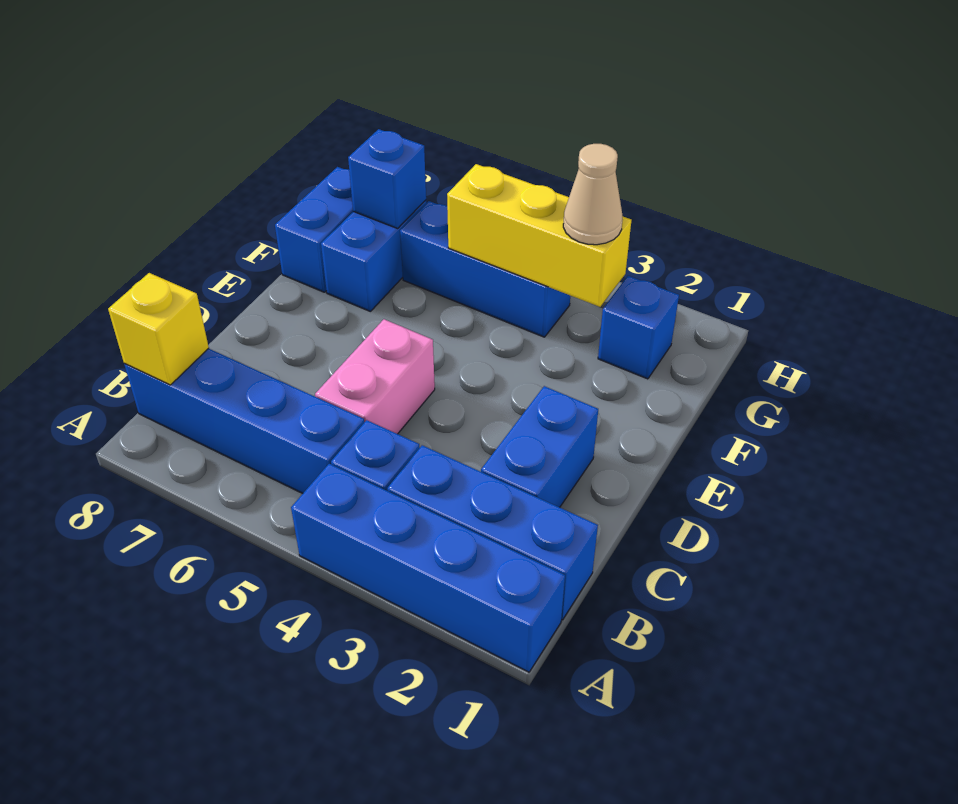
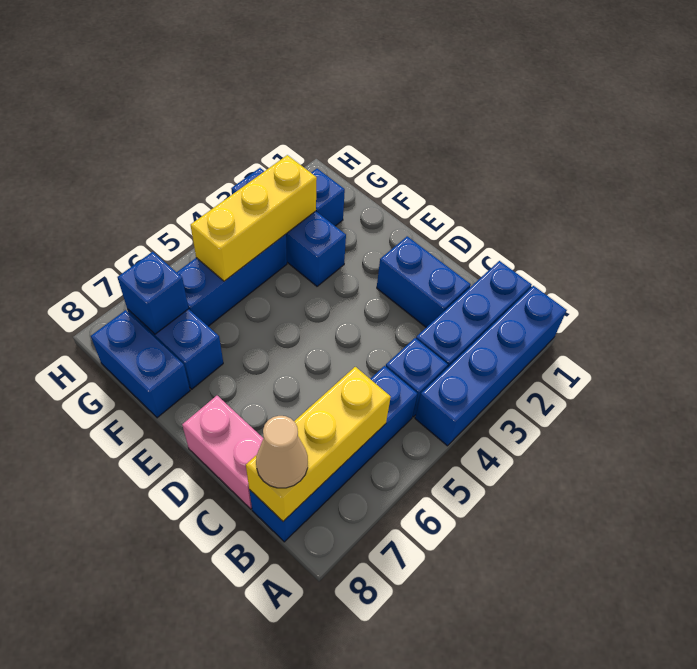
yellow 1x1 brick [108,273,209,385] -> yellow 1x3 brick [246,367,391,521]
pink 1x2 brick [315,319,435,434] -> pink 1x2 brick moved to [182,396,263,509]
none -> blue 1x3 brick [231,168,346,286]
tan 1x1 cone [563,144,623,245] -> tan 1x1 cone moved to [256,416,308,488]

